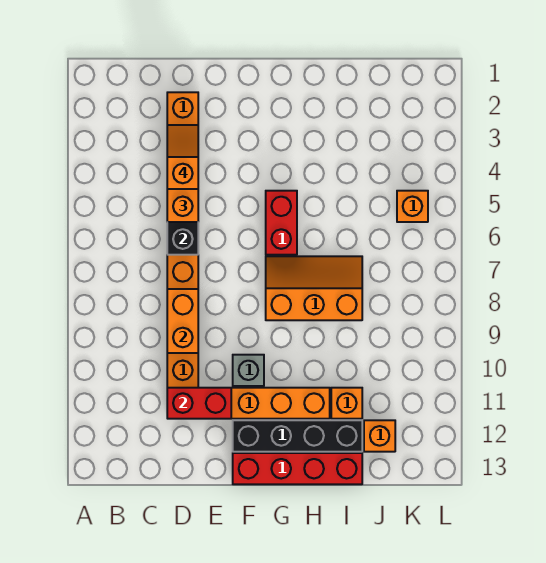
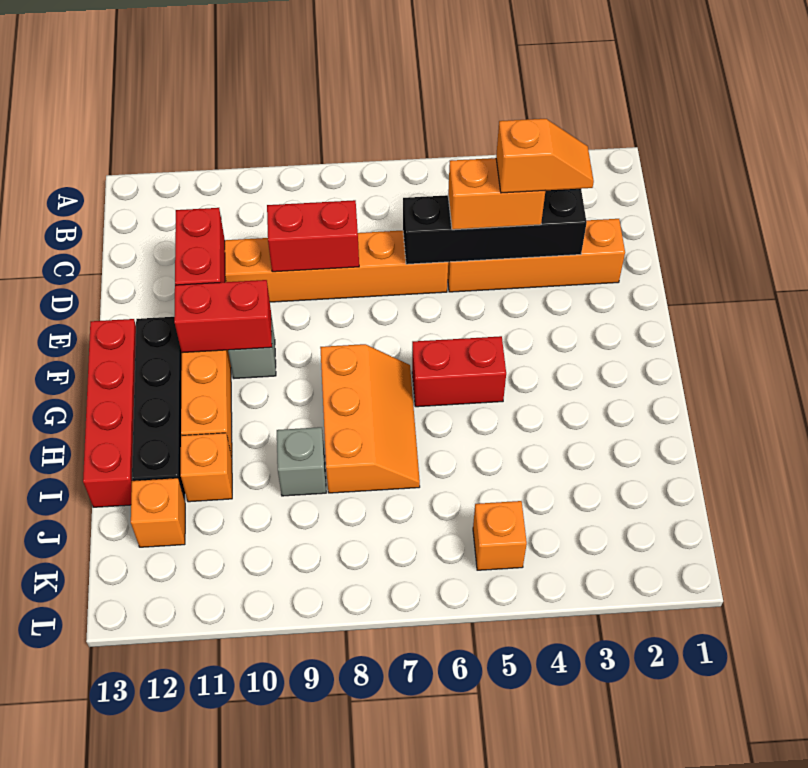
orange 1x2 brick [167,289,198,353] -> red 1x2 brick [267,200,359,272]
none -> red 1x2 brick [174,280,272,353]
none -> grey 1x1 brick [277,427,326,496]

